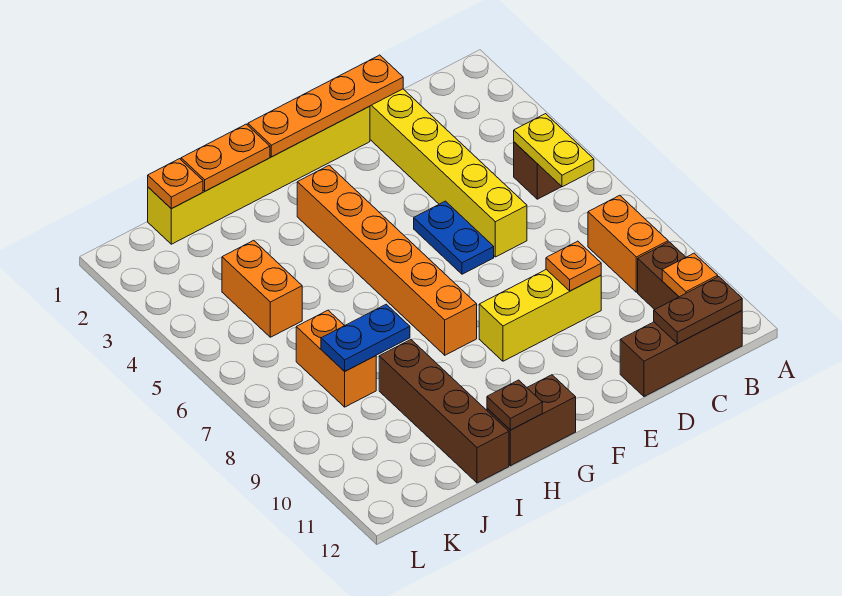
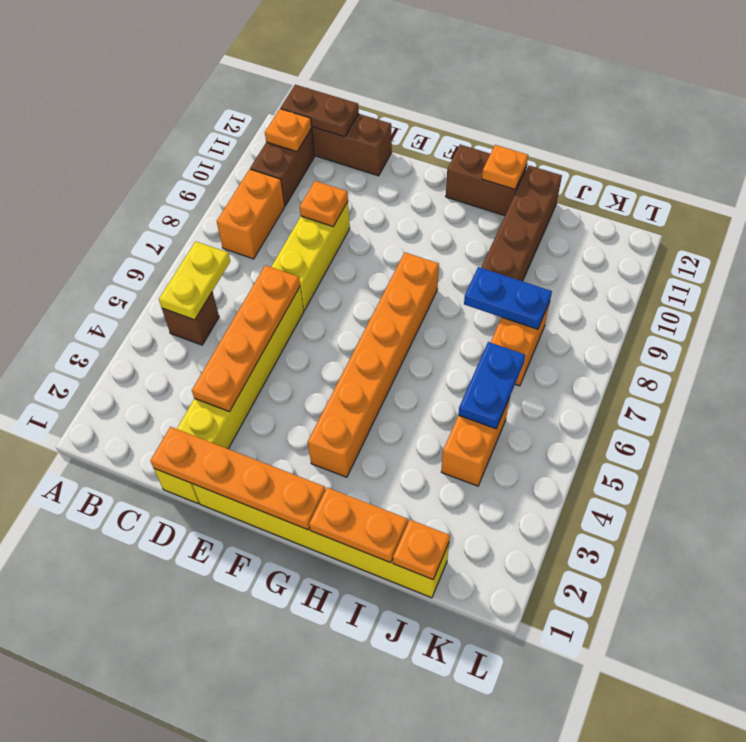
none -> orange 1x4 plate [192,265,300,412]
yellow 1x3 brick [479,269,601,361] -> yellow 1x3 brick turned to [271,202,350,310]
blue 1x2 plate [414,201,494,274] -> blue 1x2 plate moved to [458,342,525,429]
brown 1x1 plate [487,380,542,430] -> orange 1x1 plate [482,145,528,189]

